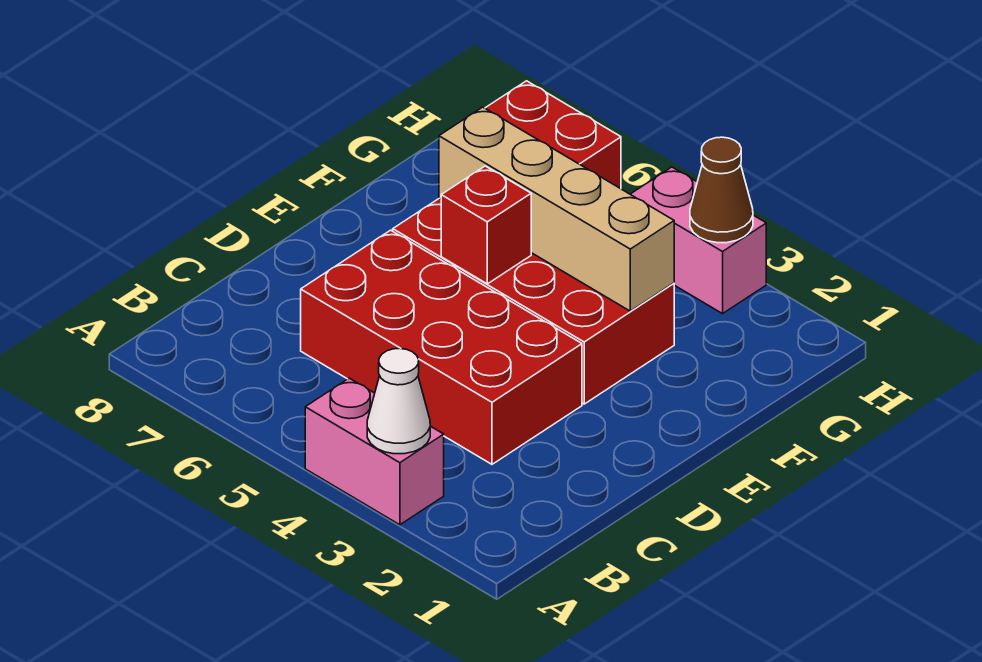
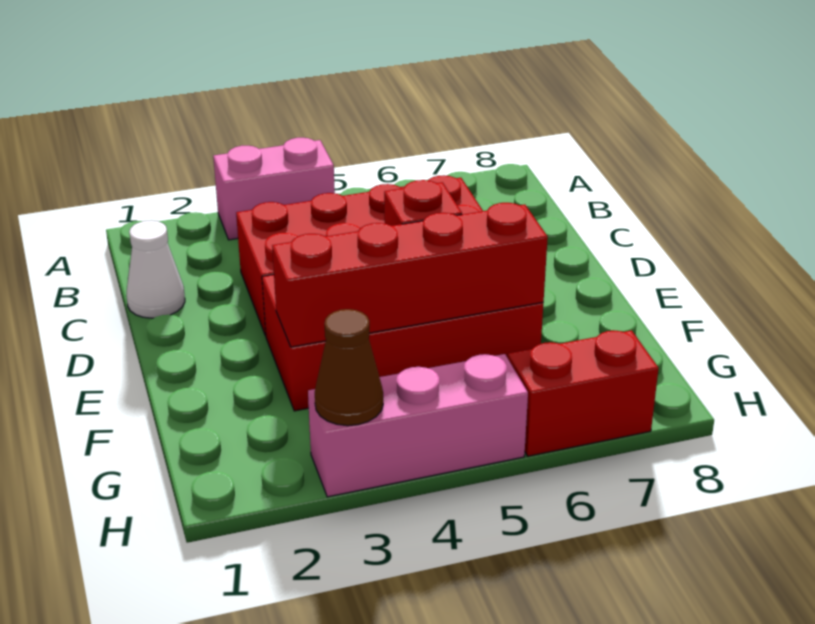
white 1x1 cone [367,348,430,454] -> white 1x1 cone moved to [126,220,185,318]
tan 1x4 brick [439,107,674,311] -> red 1x4 brick [272,203,548,347]
pink 1x2 brick [630,167,766,314] -> pink 1x3 brick [308,354,528,497]

